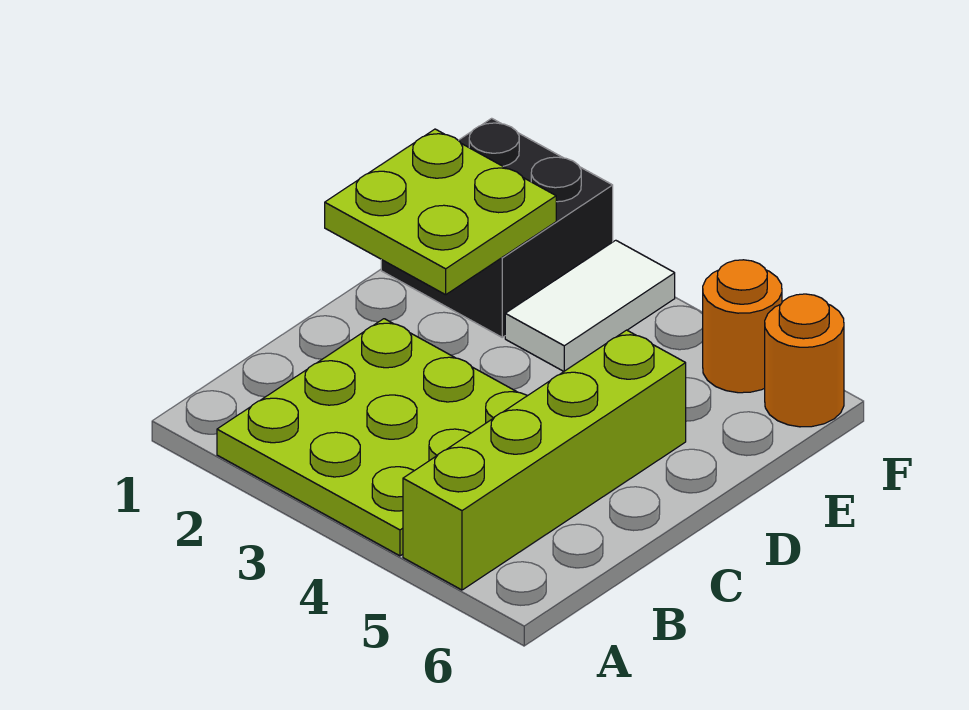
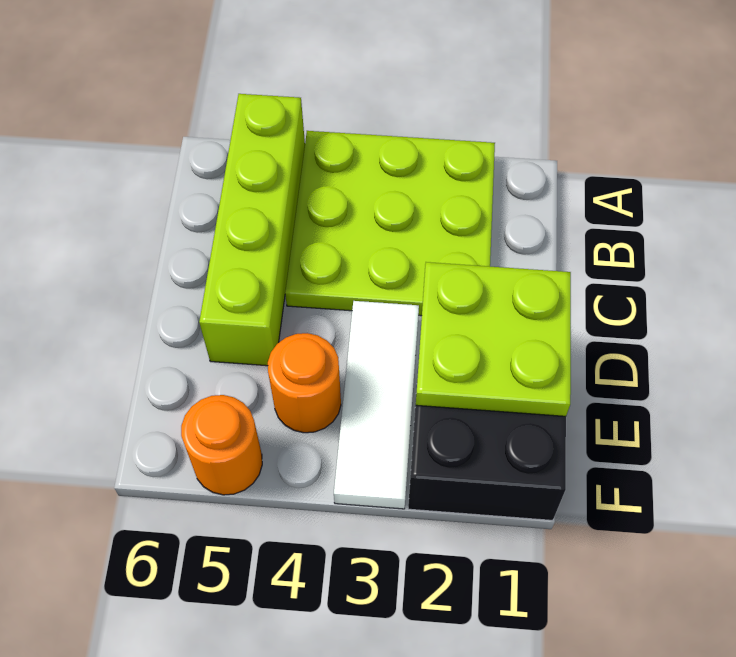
white 1x2 tile [505,240,675,371] -> white 1x3 tile [334,301,419,509]
orange 1x1 round brick [765,294,844,427] -> orange 1x1 round brick moved to [268,333,341,433]

